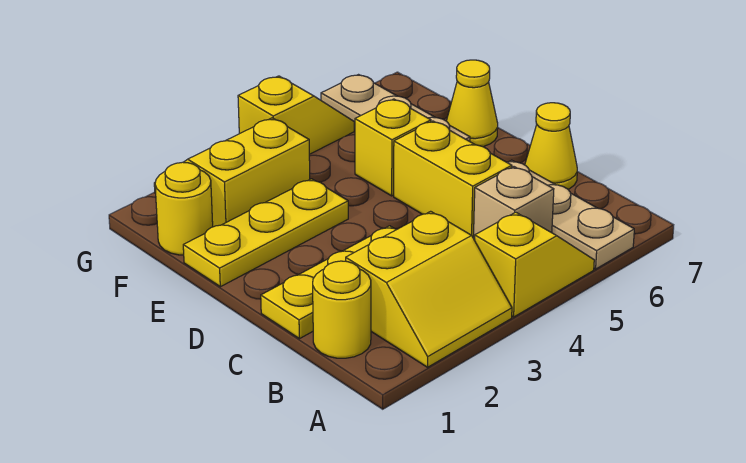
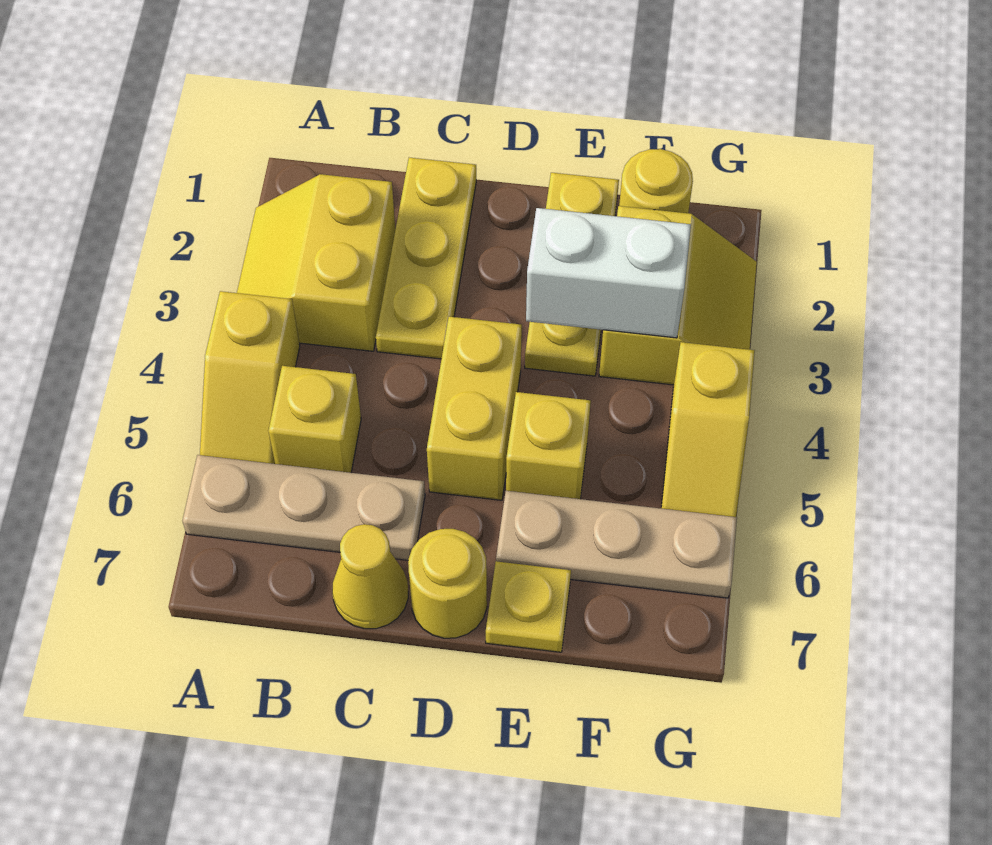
yellow 1x1 round brick [313,261,371,358] -> yellow 1x1 round brick moved to [408,529,487,638]
tan 1x1 brick [473,167,554,240] -> yellow 1x1 brick [268,366,361,473]
yellow 1x2 brick [394,121,512,237] -> yellow 1x2 brick turned to [427,317,522,500]
none -> white 1x2 brick [526,208,691,338]
yellow 1x1 cone [447,60,498,147] -> yellow 1x1 plate [486,561,571,652]

